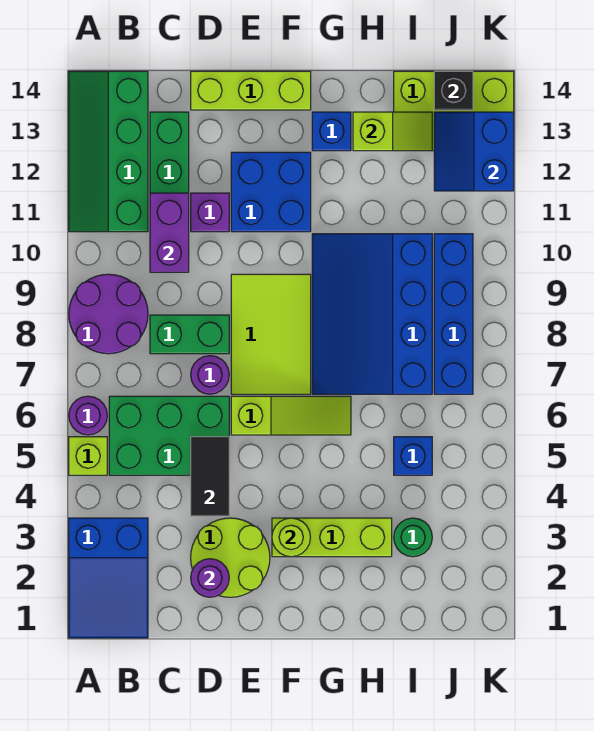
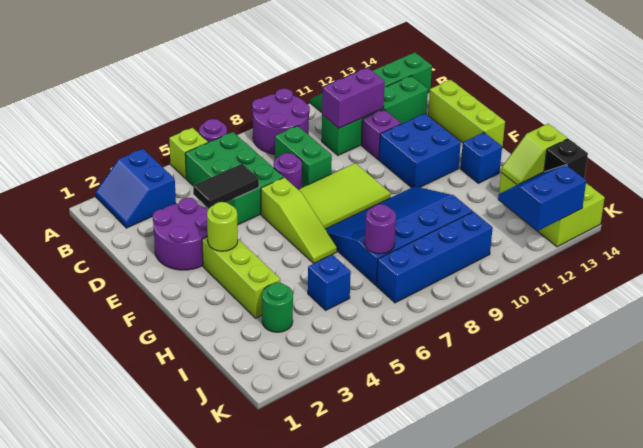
blue 2x3 slope [69,518,148,638] -> blue 2x2 slope [95,149,176,228]
lime 2x2 round brick [191,518,270,597] -> purple 2x2 round brick [153,198,208,270]
purple 1x1 round brick [191,559,229,597] -> purple 1x1 round brick moved to [365,204,396,254]
lime 1x2 slope [353,112,432,151] -> lime 1x2 slope turned to [501,124,567,185]

